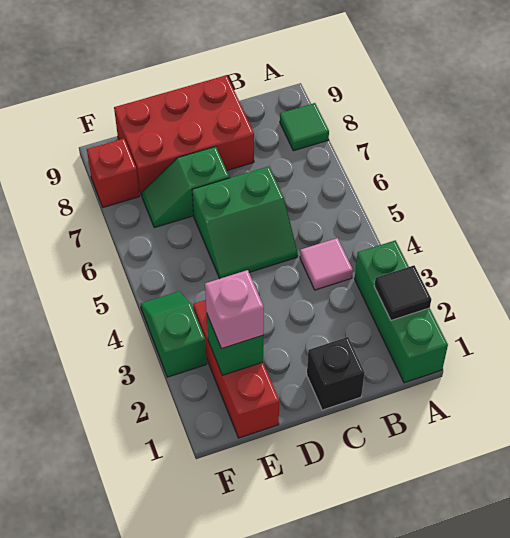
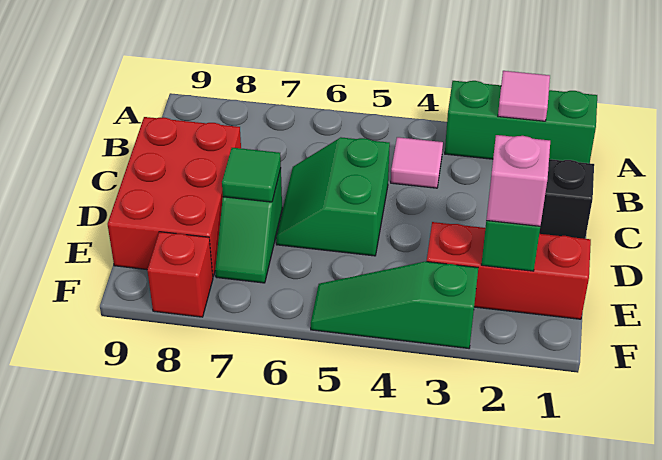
black 1x1 tile [374,266,431,320] -> pink 1x1 tile [498,71,550,121]
green 1x1 tile [280,103,329,151] -> green 1x1 tile moved to [222,148,281,202]
green 2x2 slope [192,166,298,279] -> green 2x2 slope turned to [276,137,390,256]
green 1x2 slope [140,291,207,377] -> green 1x3 slope [311,262,478,348]

